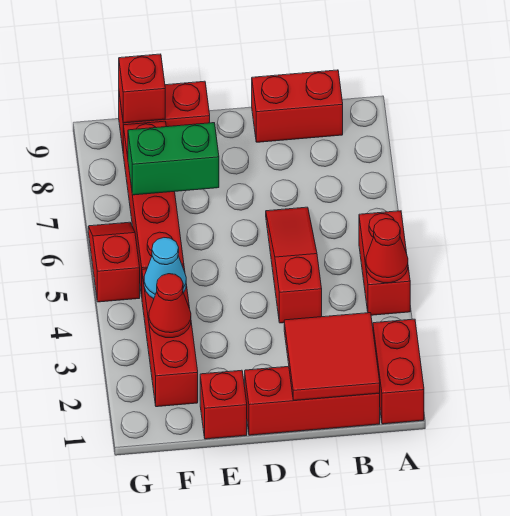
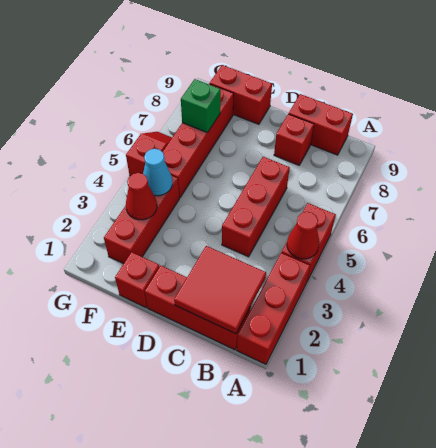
red 1x2 brick [373,319,424,424] -> red 1x3 brick [237,253,310,364]
red 1x3 slope [266,207,322,323] -> red 1x3 brick [222,157,290,257]
green 1x2 brick [128,123,219,195] -> green 1x1 brick [181,79,221,133]
red 1x1 brick [119,54,165,123] -> red 1x1 brick moved to [274,114,314,165]

